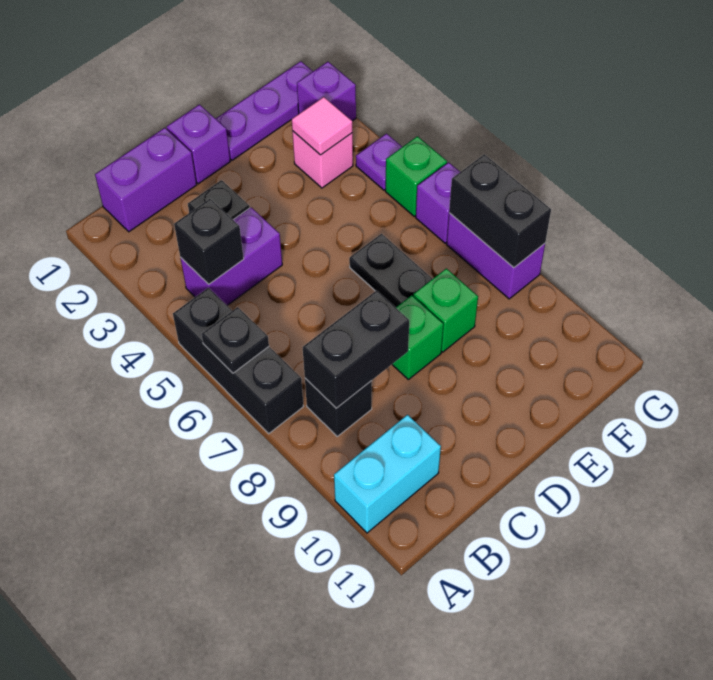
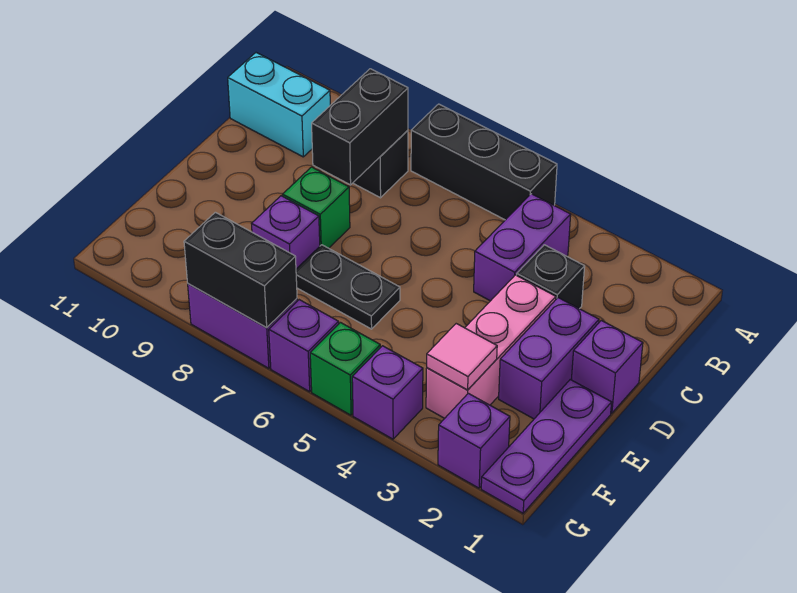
black 1x1 plate [202,307,269,373] -> none
cyan 1x2 brick [334,415,441,533] -> cyan 1x2 brick turned to [228,53,330,157]
purple 1x2 brick [95,128,197,232] -> purple 1x2 brick moved to [499,298,599,419]
black 1x1 brick [174,199,244,284] -> none
green 1x1 brick [413,269,478,352] -> purple 1x1 brick [252,196,320,269]
pink 1x1 brick [292,131,353,188] -> pink 1x3 brick [426,275,556,418]
purple 1x1 plate [356,134,402,190] -> purple 1x1 brick [352,346,423,439]

